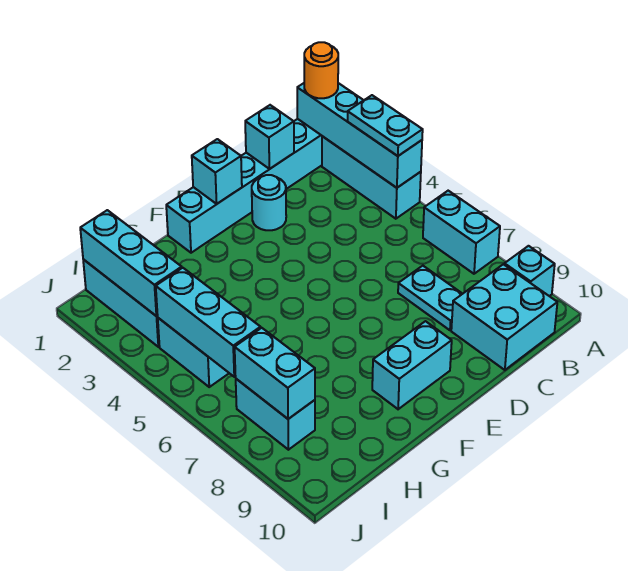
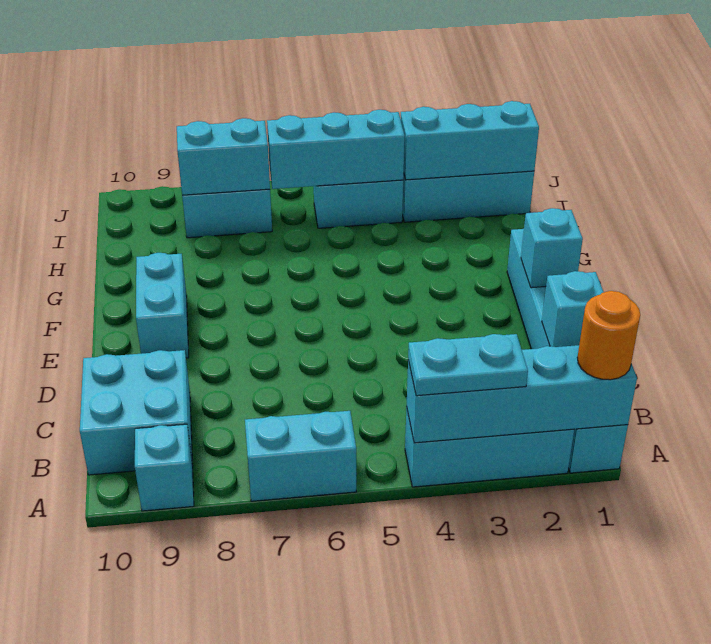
cyan 1x2 plate [398,266,462,330] -> none
cyan 1x1 round brick [252,175,286,230] -> none

